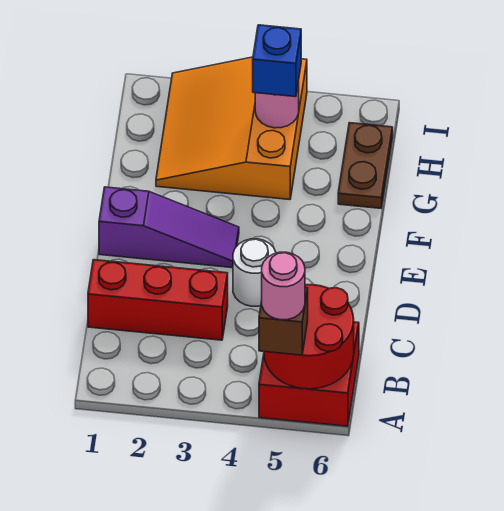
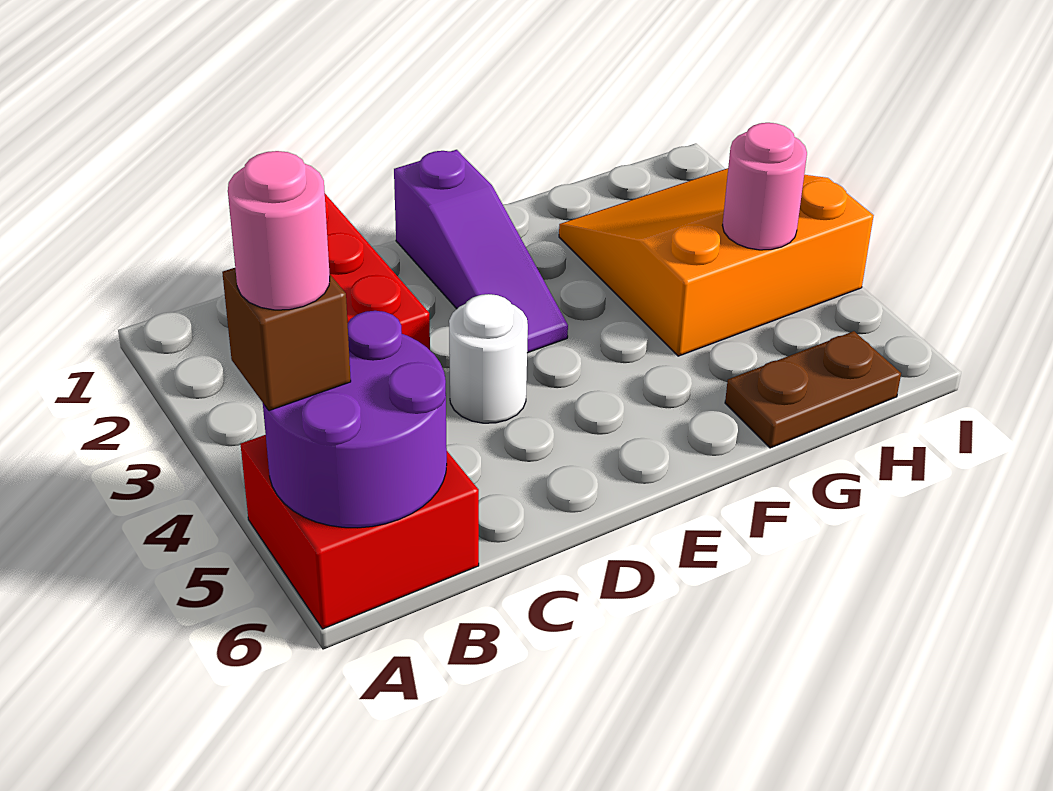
red 2x2 round brick [264,285,354,389] -> purple 2x2 round brick [263,311,447,528]
blue 1x1 brick [253,25,301,97] -> none

